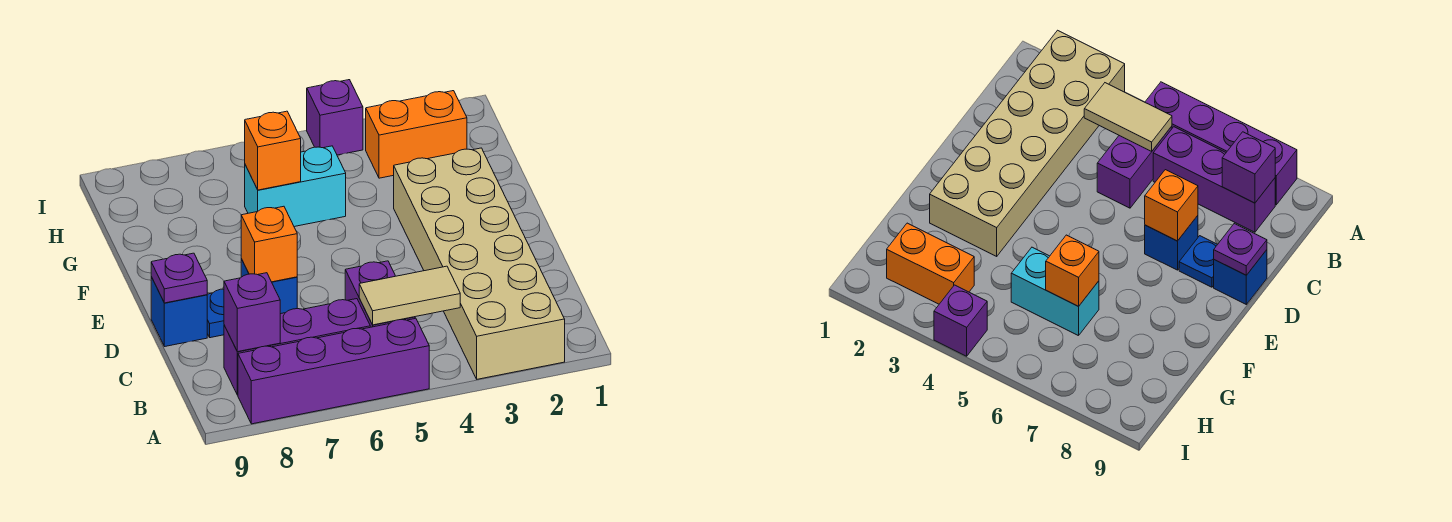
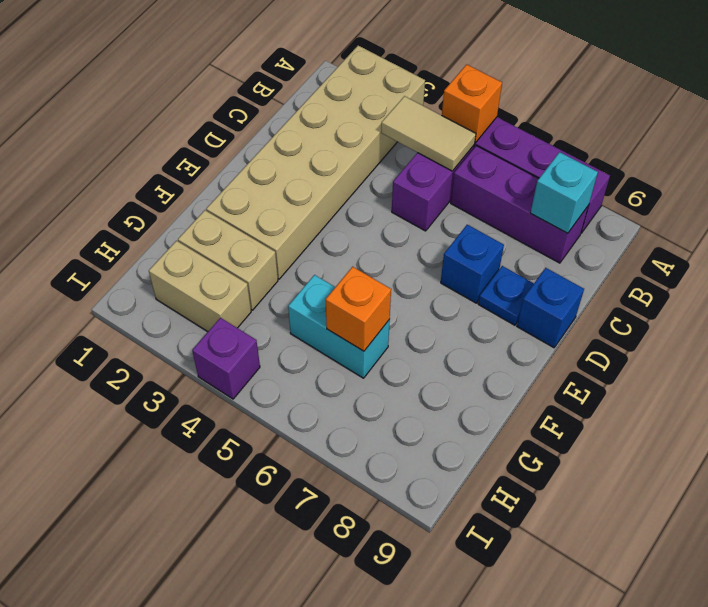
purple 1x1 brick [224,273,280,352] -> cyan 1x1 brick [531,152,598,233]
orange 1x1 brick [241,206,297,282] -> orange 1x1 brick moved to [442,64,502,143]
purple 1x1 plate [151,253,207,303] -> none
none -> tan 1x2 brick [178,210,278,310]
orange 1x2 brick [366,91,467,178] -> tan 1x2 brick [149,241,251,332]

